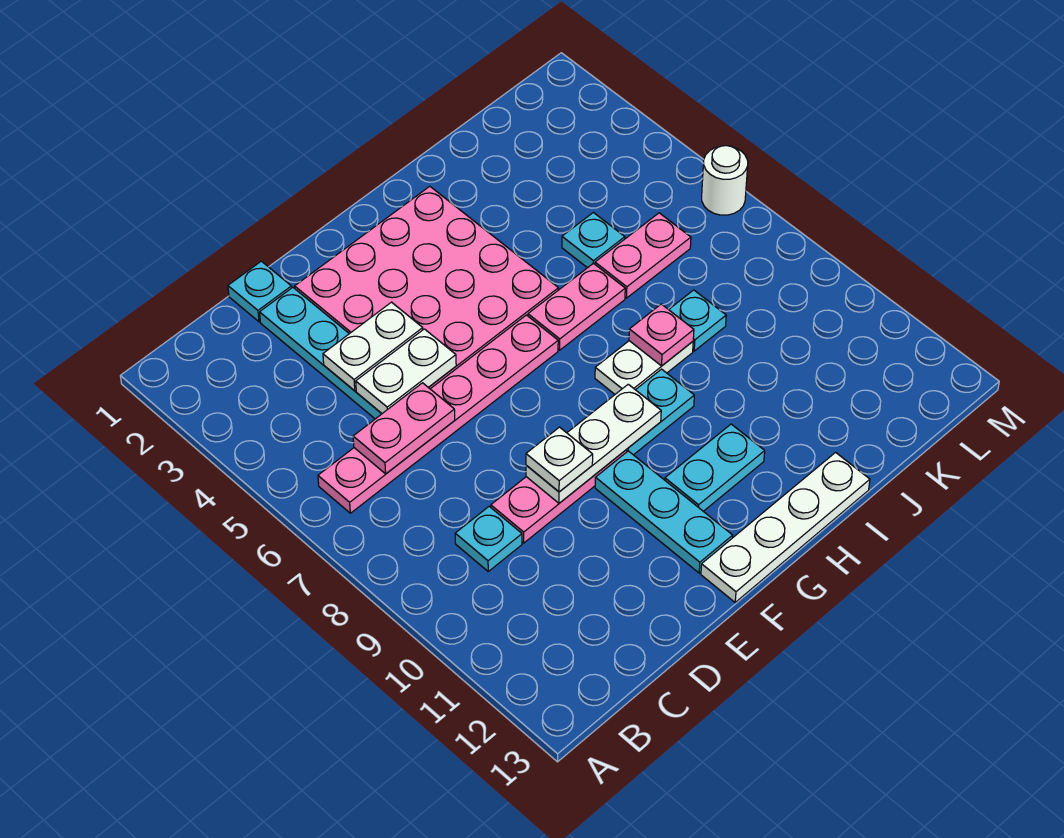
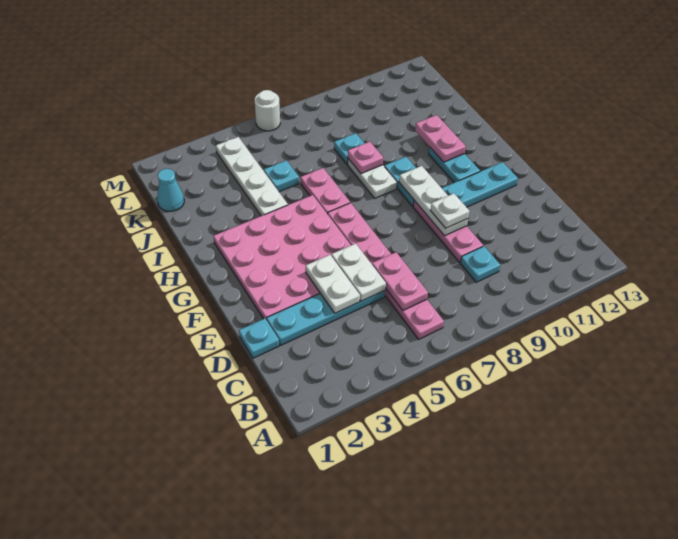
white 1x4 plate [701,453,870,602] -> white 1x4 plate moved to [216,137,288,216]
pink 1x2 plate [595,213,691,298] -> pink 1x2 plate moved to [415,115,466,162]
none -> cyan 1x1 cone [157,169,184,211]

